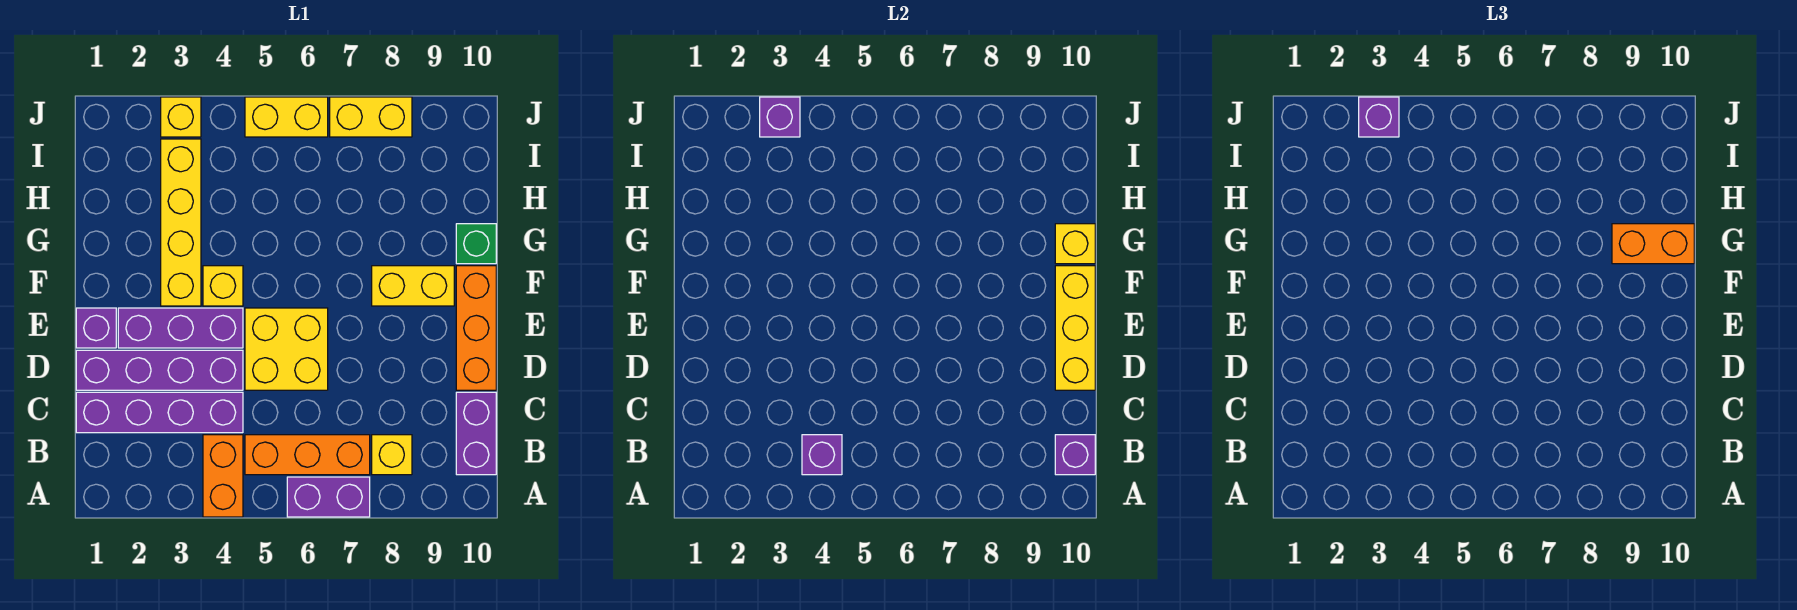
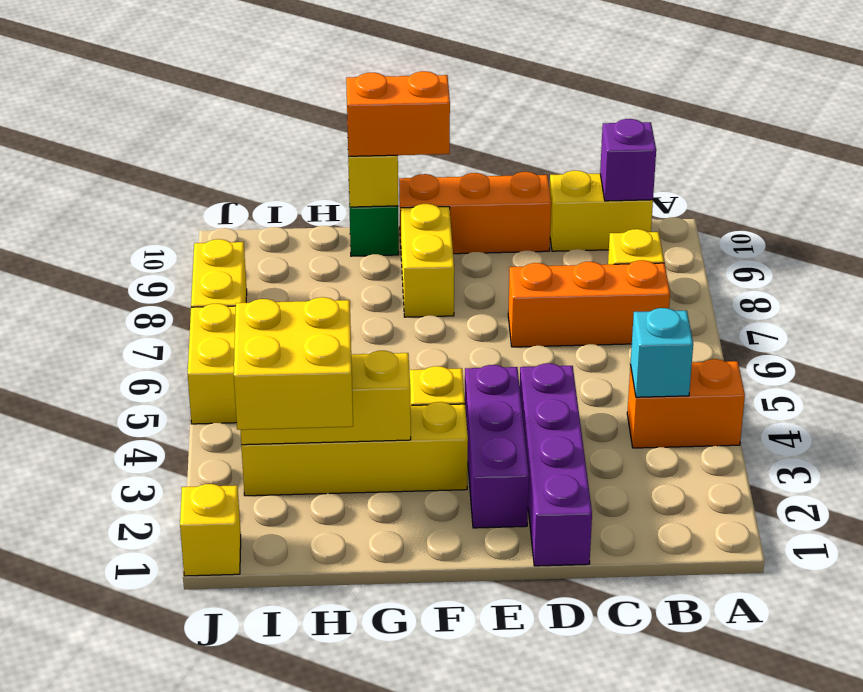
purple 1x2 brick [287,477,370,517] -> none
purple 1x1 brick [802,435,842,475] -> cyan 1x1 brick [630,308,693,397]
orange 1x3 brick [245,435,370,475] -> orange 1x3 brick turned to [508,260,670,347]
purple 1x2 brick [456,392,496,475] -> yellow 1x2 brick [550,171,653,251]
purple 1x4 brick [76,392,243,433] -> none
yellow 2x2 brick [245,308,328,390] -> yellow 2x2 brick moved to [234,297,353,430]
yellow 1x3 brick [1055,266,1095,390] -> yellow 1x3 brick moved to [241,351,411,445]
purple 1x1 brick [76,308,116,348] -> none
orange 1x2 brick [1612,224,1694,264] -> orange 1x2 brick turned to [346,71,450,156]
yellow 1x1 brick [161,97,201,137] -> yellow 1x1 brick moved to [180,484,241,576]
purple 1x1 brick [760,97,800,137] -> none
purple 1x1 brick [1359,97,1399,137] -> none

